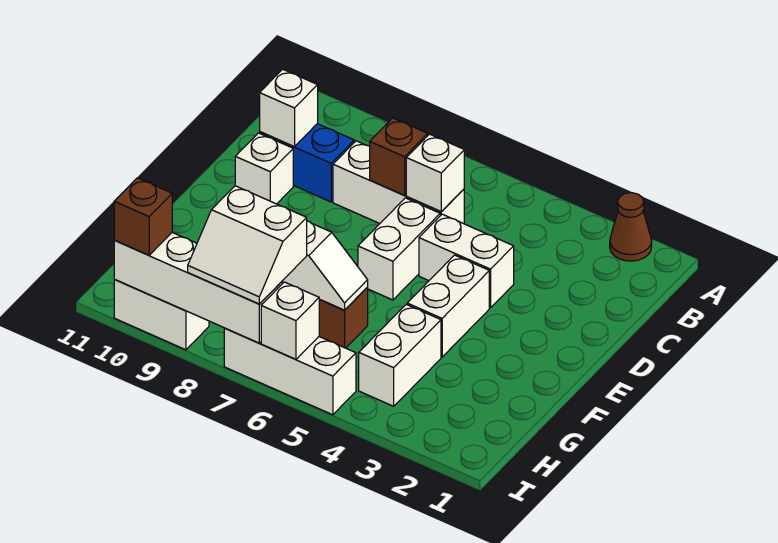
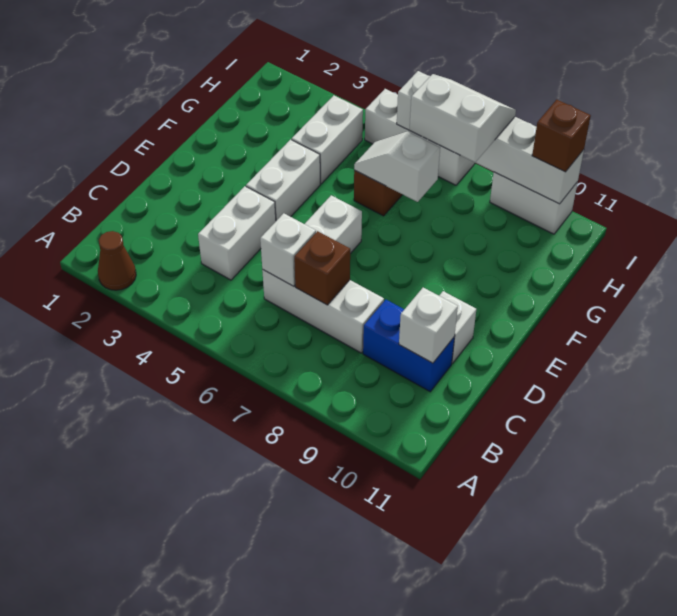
white 1x2 brick [419,214,514,308] -> white 1x2 brick turned to [198,186,276,280]

